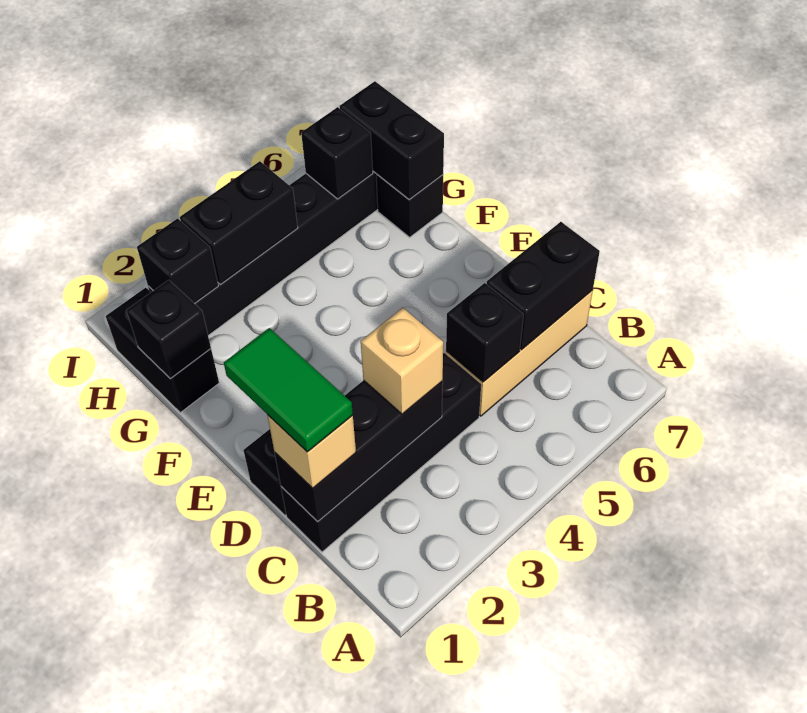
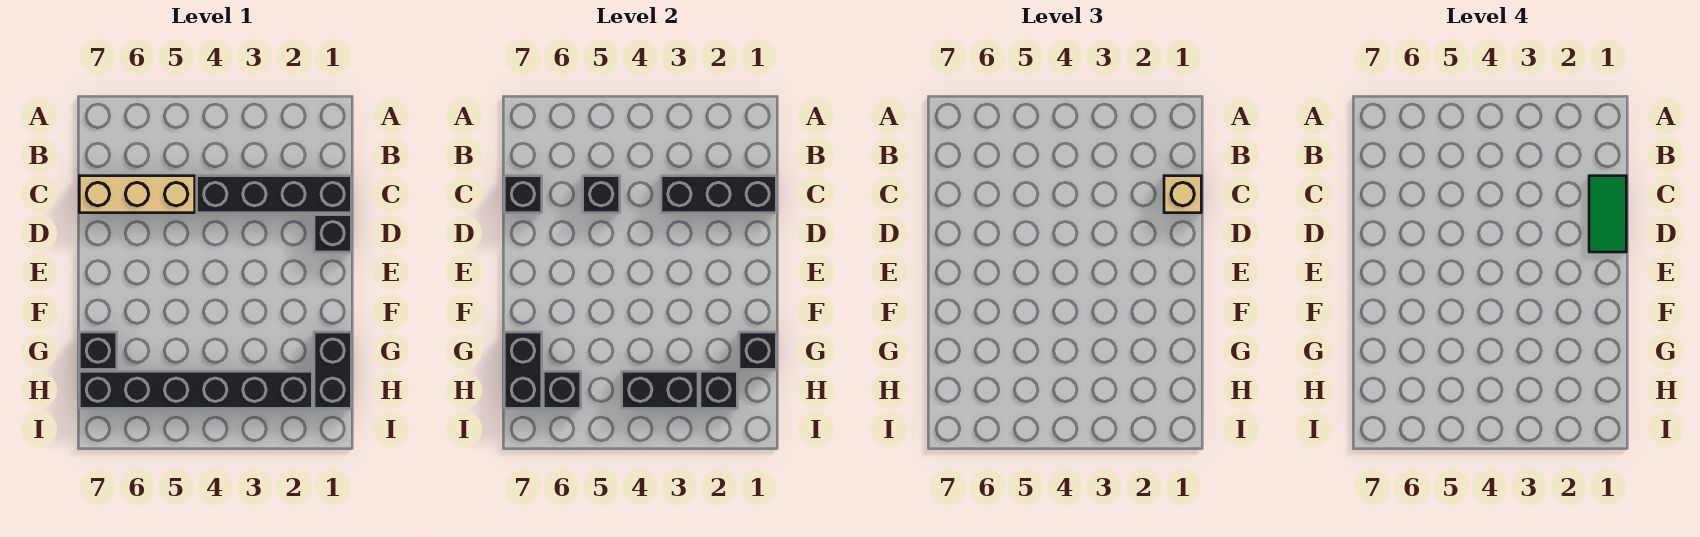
tan 1x1 brick [361,308,443,414] -> none
black 1x2 brick [487,222,600,350] -> black 1x1 brick [504,176,542,213]

